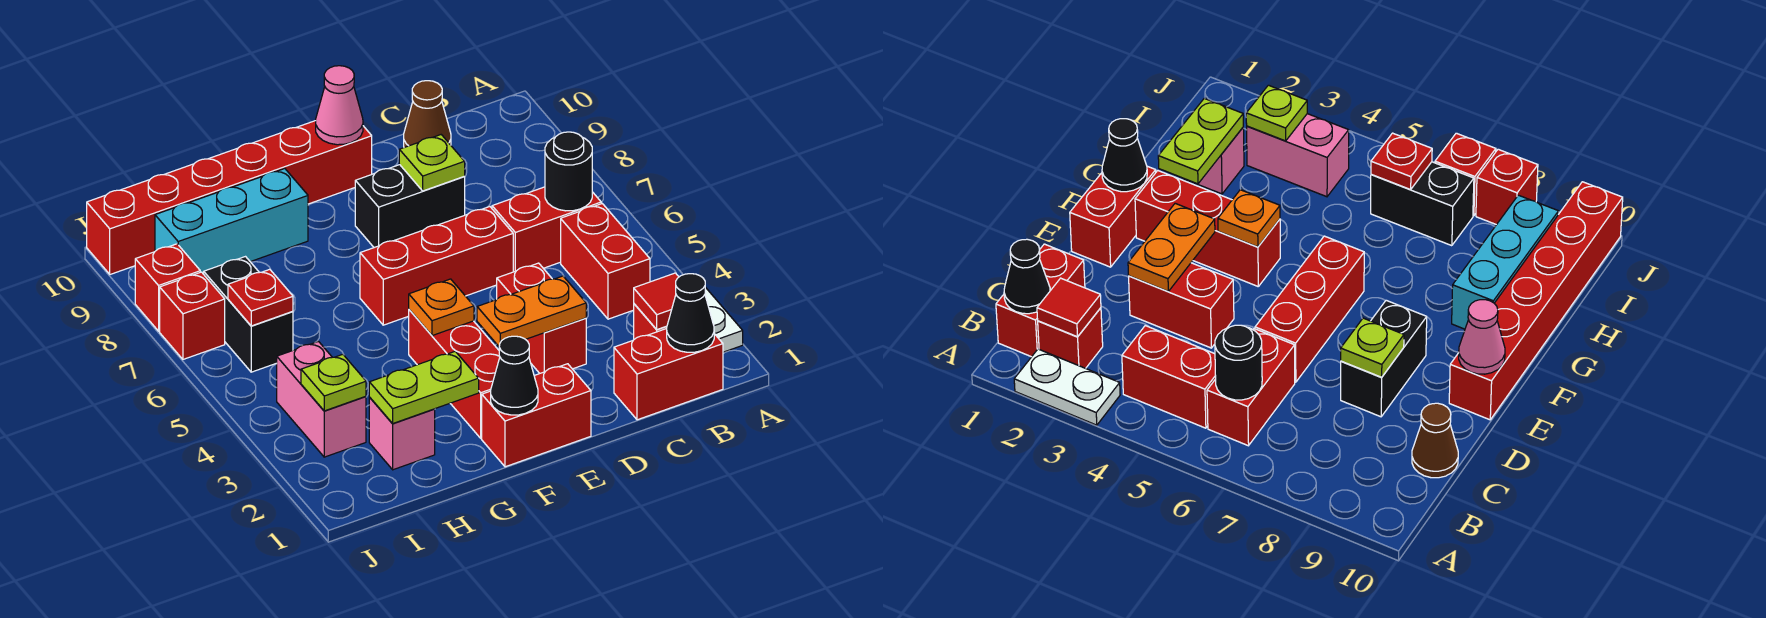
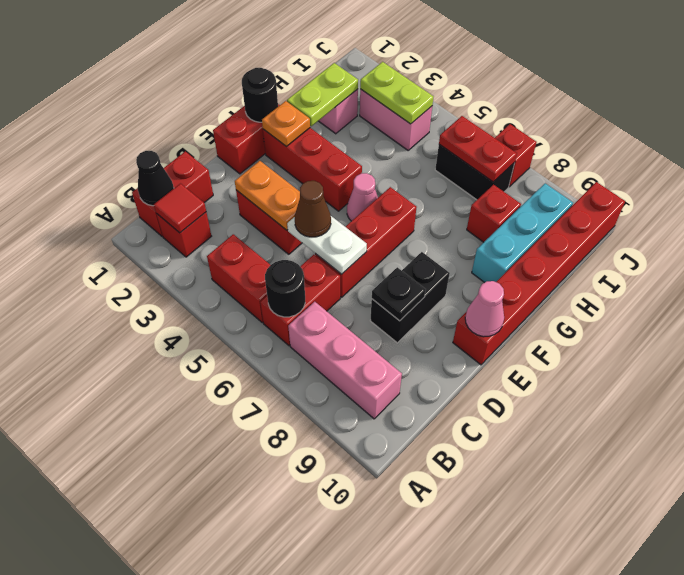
white 1x2 plate [705,287,743,352] -> white 1x2 plate moved to [287,216,367,274]
none -> pink 1x3 brick [288,302,402,419]
brown 1x1 cone [404,81,451,147] -> brown 1x1 cone moved to [295,181,331,237]
orange 1x2 plate [477,276,586,346] -> orange 1x2 plate turned to [235,161,300,230]
lime 1x1 plate [399,135,465,191] -> black 1x1 plate [372,267,426,321]
black 1x1 cone [491,336,538,415] -> black 1x1 round brick [242,68,278,122]
orange 1x1 plate [409,279,474,336] -> orange 1x1 plate moved to [262,101,310,146]
none -> pink 1x1 cone [347,173,378,221]
lime 1x1 plate [301,354,366,411] -> lime 1x2 plate [360,62,433,124]
red 1x1 plate [228,269,293,326] -> red 1x2 plate [439,116,517,182]
red 1x1 brick [135,244,200,331] -> red 1x1 brick moved to [467,185,521,242]

